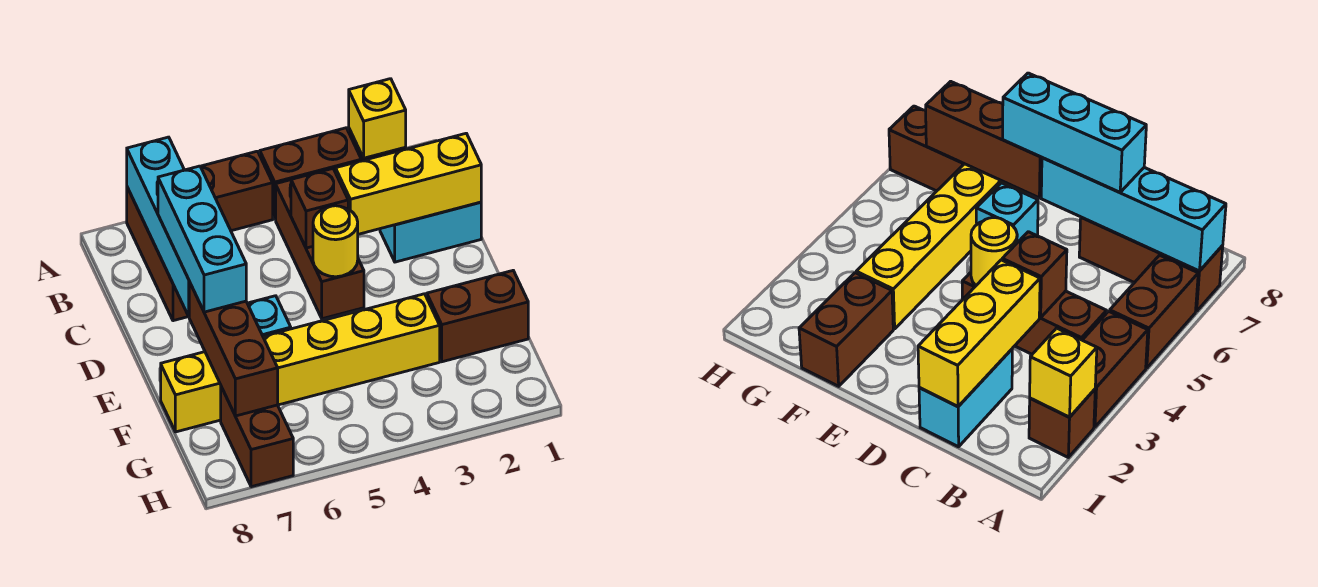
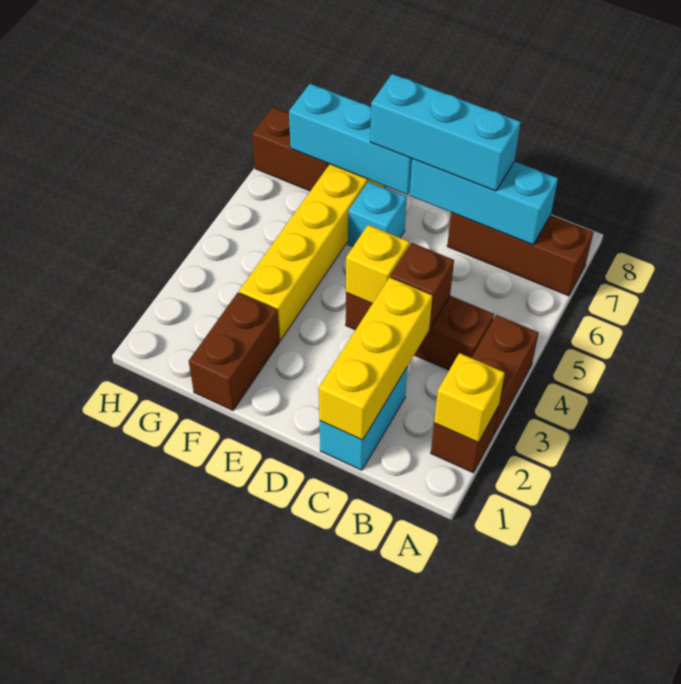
brown 1x2 brick [200,151,273,231] -> none
cyan 1x4 brick [127,137,190,316] -> cyan 1x3 brick [410,159,558,245]
yellow 1x1 round brick [313,206,358,277] -> yellow 1x1 brick [346,225,410,303]
brown 1x3 brick [189,282,278,416] -> cyan 1x3 brick [289,84,412,195]

